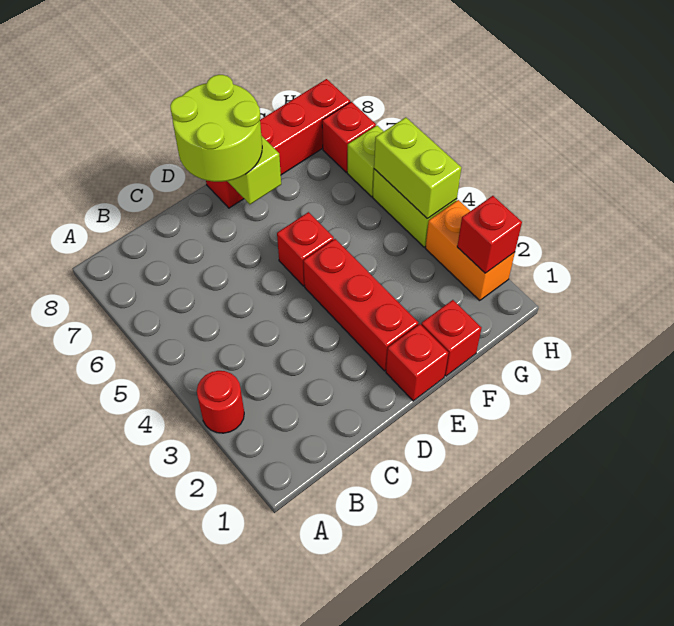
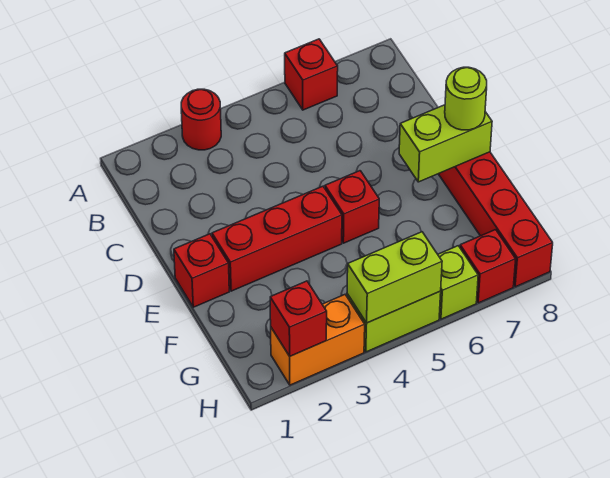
lime 2x2 round brick [170,75,262,182] -> lime 1x1 round brick [445,67,487,130]
red 1x1 brick [421,300,482,376] -> red 1x1 brick moved to [285,39,338,110]

